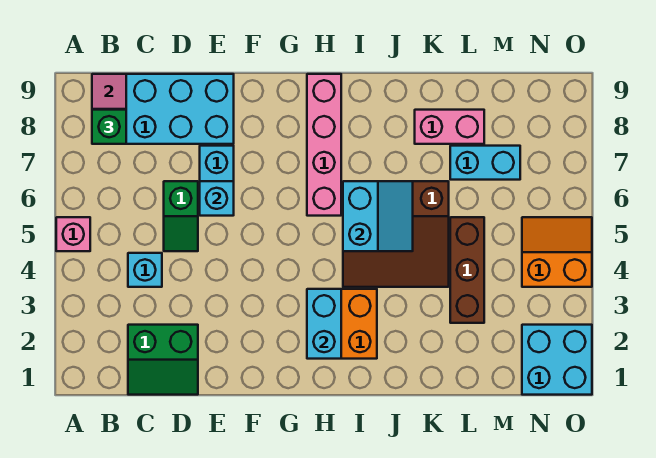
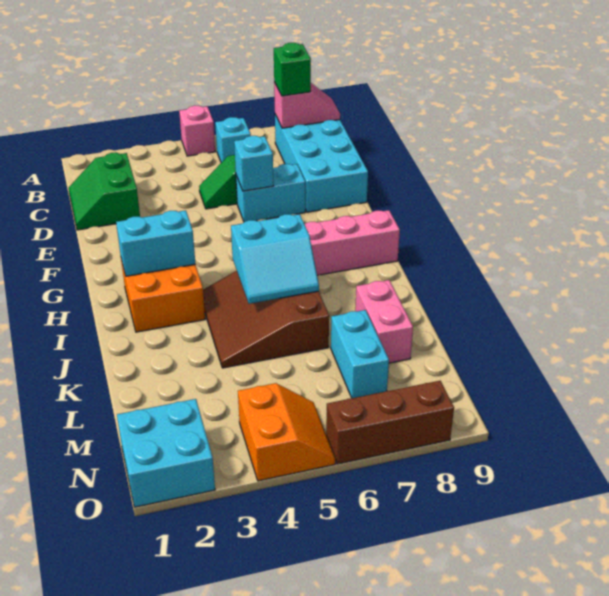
cyan 1x1 brick [128,253,162,287] -> cyan 1x1 brick moved to [215,117,251,163]
brown 1x3 brick [450,217,484,323] -> brown 1x3 brick moved to [326,381,454,464]

